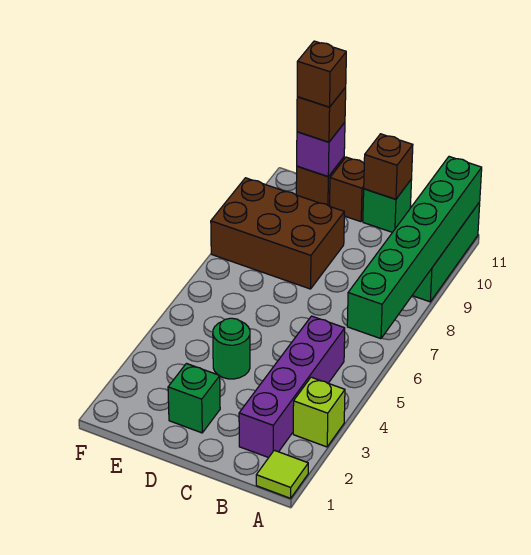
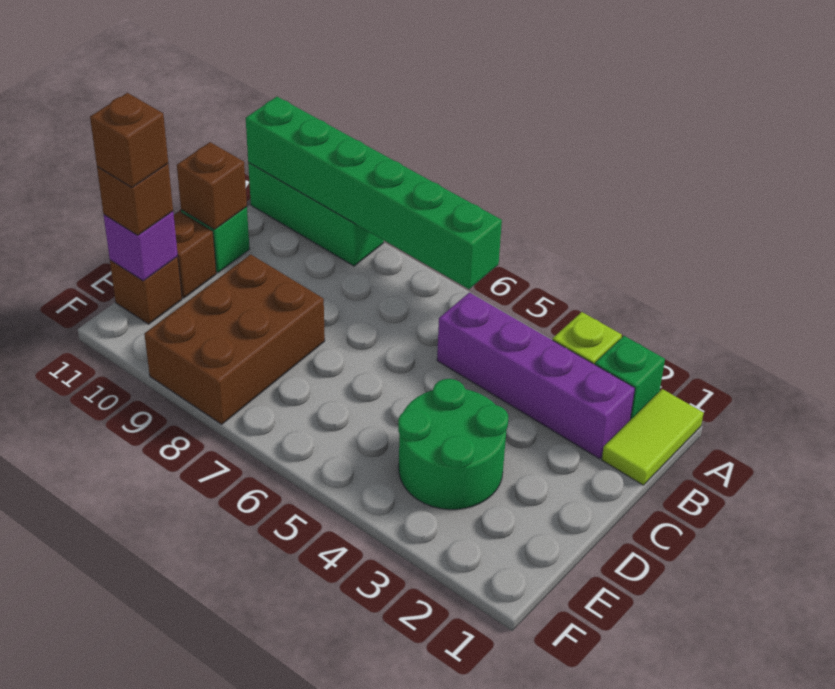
lime 1x1 tile [256,450,308,498] -> lime 1x2 tile [602,389,704,485]
green 1x1 brick [168,364,220,433] -> green 1x1 brick moved to [595,336,665,420]
green 1x1 round brick [213,318,250,379] -> green 2x2 round brick [398,379,508,510]

